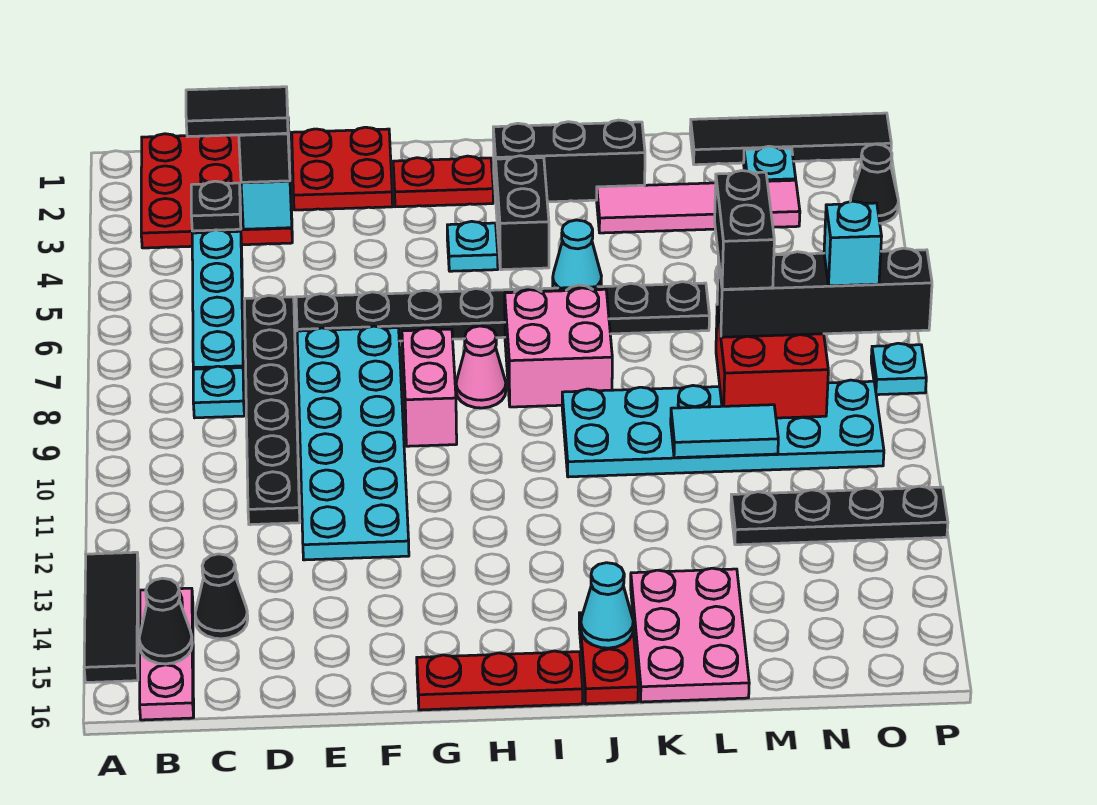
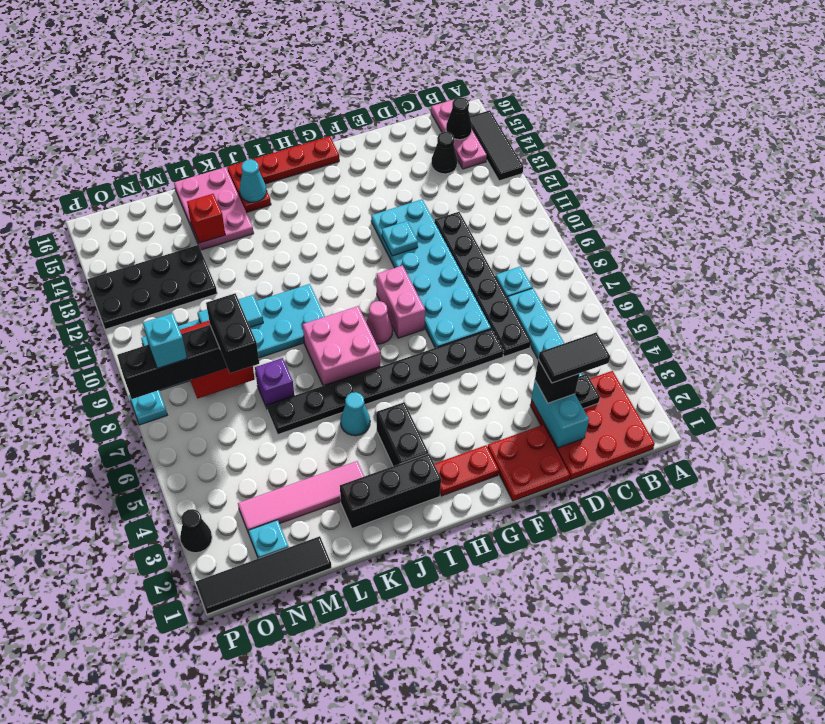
cyan 1x1 plate [447,221,498,271] -> cyan 1x1 plate moved to [382,221,418,256]
none -> purple 1x1 brick [255,358,294,408]
none -> red 1x1 brick [187,194,225,243]
black 1x4 plate [731,486,948,545] -> black 2x4 plate [87,245,217,329]

